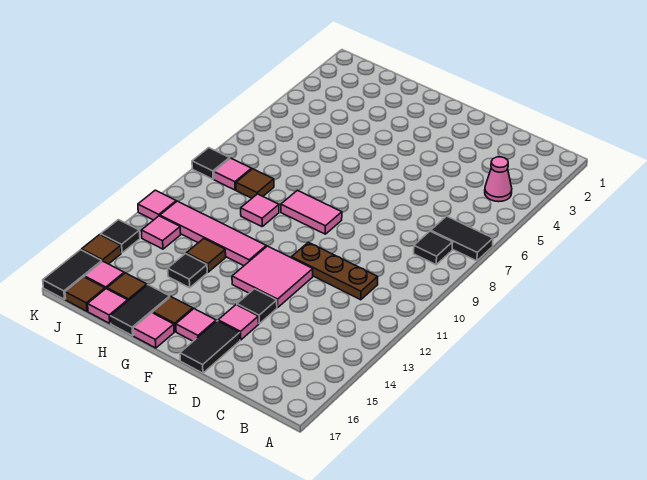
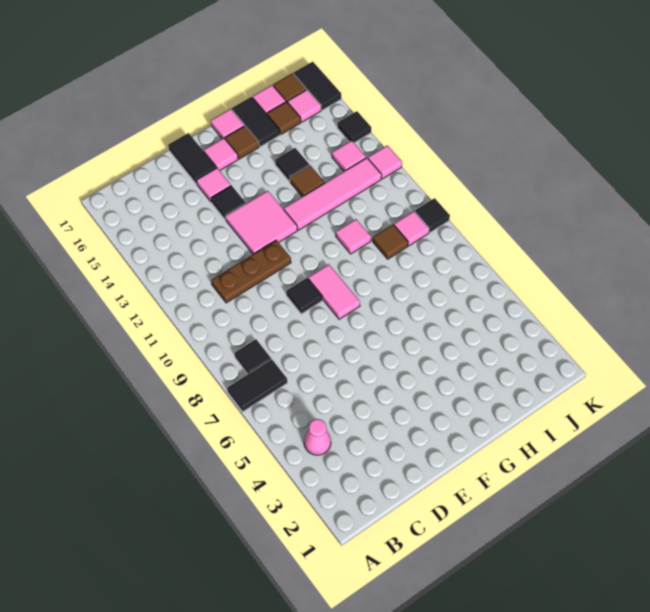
none -> black 1x1 tile [286,278,322,314]
pink 1x2 tile [281,190,342,234] -> pink 1x2 tile turned to [308,264,360,319]
brown 1x1 tile [82,235,121,264] -> none

